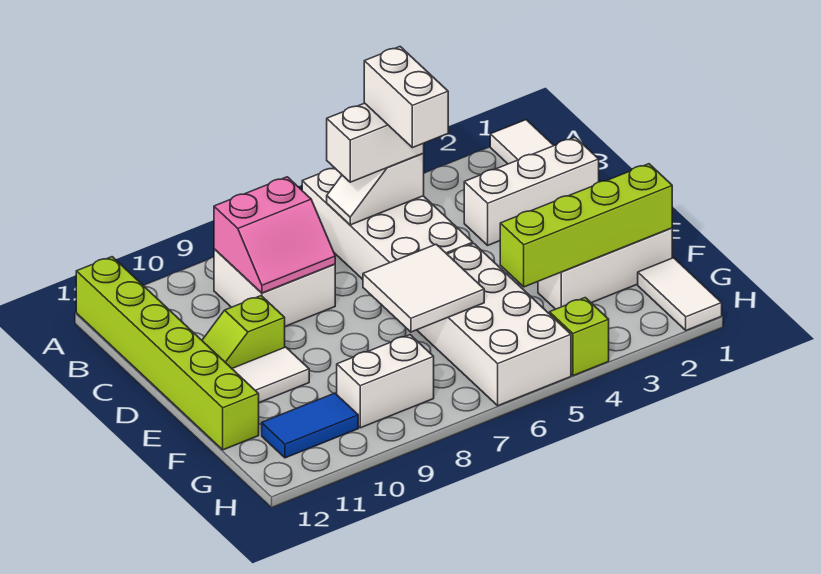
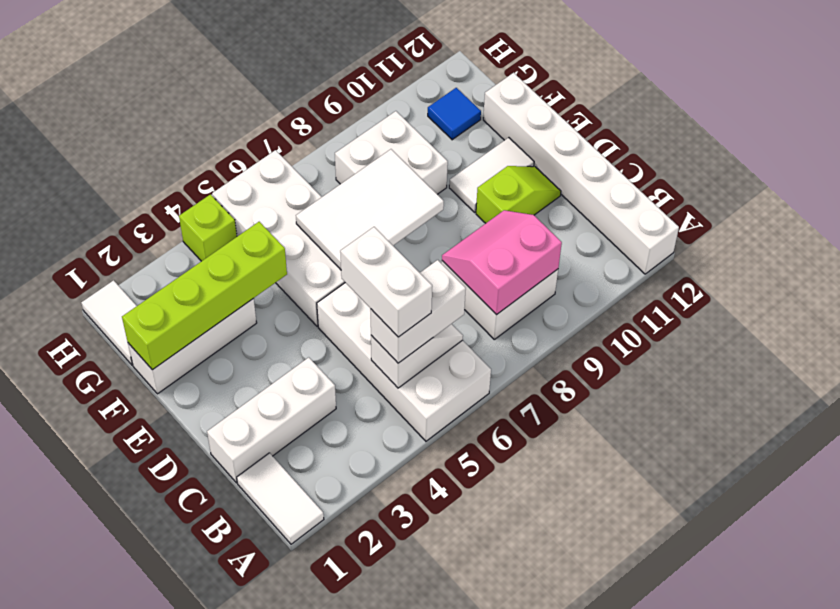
lime 1x6 brick [76,257,259,450] -> white 1x6 brick [483,73,679,274]
white 2x2 tile [363,244,484,332] -> white 2x3 tile [296,149,444,270]
white 1x2 brick [337,335,434,428] -> white 2x2 brick [335,111,448,194]
blue 1x2 tile [262,393,358,458] -> blue 1x1 tile [428,88,481,140]

